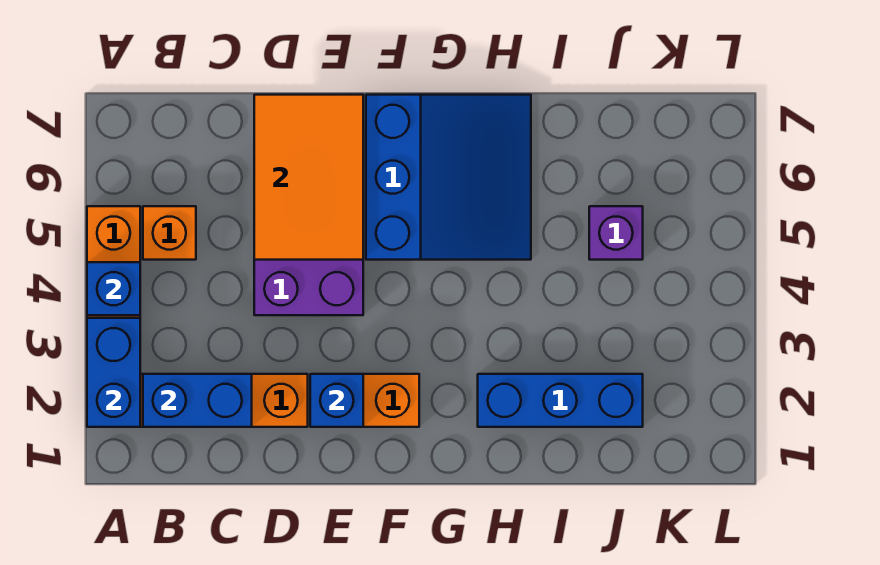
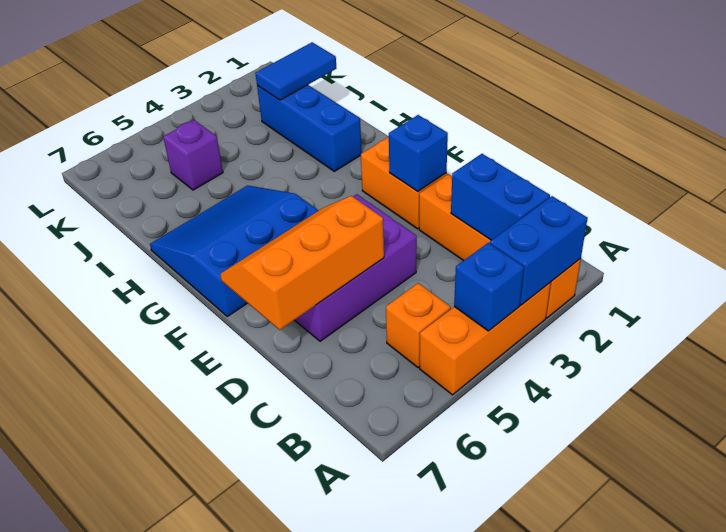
orange 2x3 tile [254,95,363,260] -> orange 2x3 slope [220,196,384,330]
none -> blue 1x2 tile [255,42,336,100]

